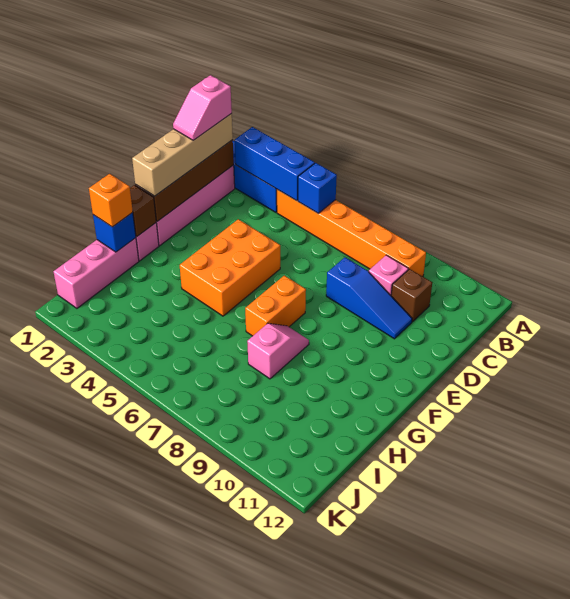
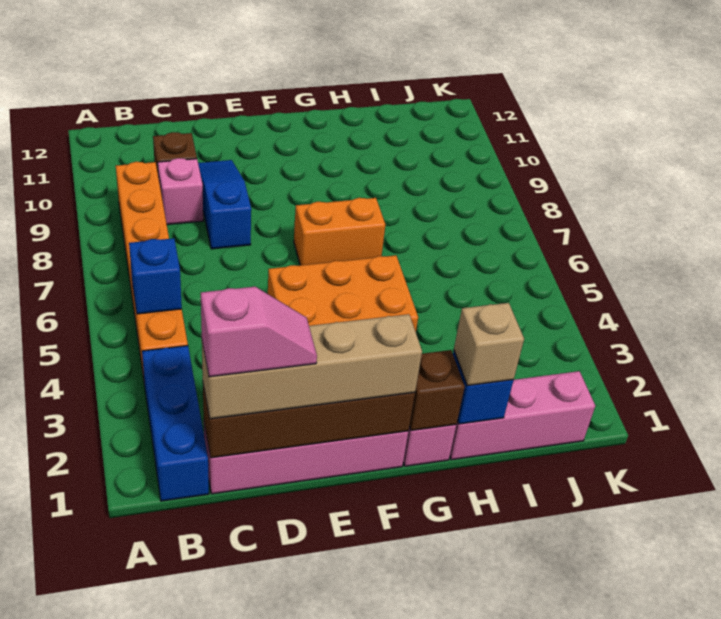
blue 1x3 brick [235,127,315,201] -> none
pink 1x2 slope [247,323,309,379] -> none
orange 1x1 brick [89,174,133,227] -> tan 1x1 brick [454,303,524,386]

